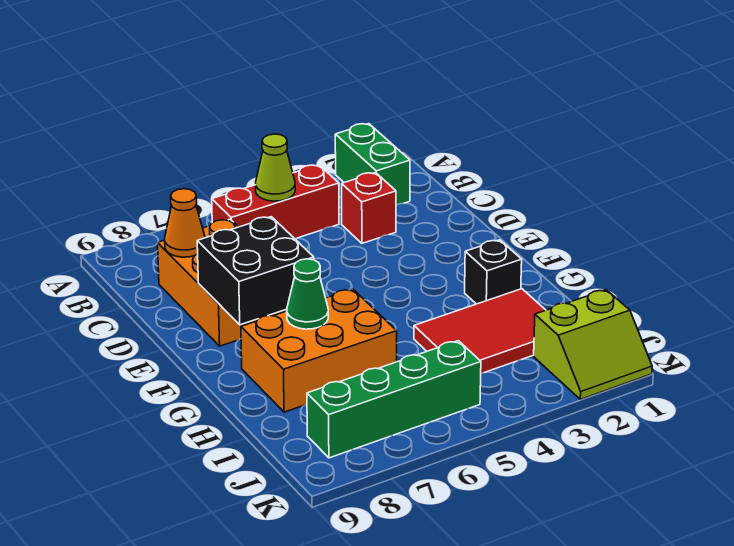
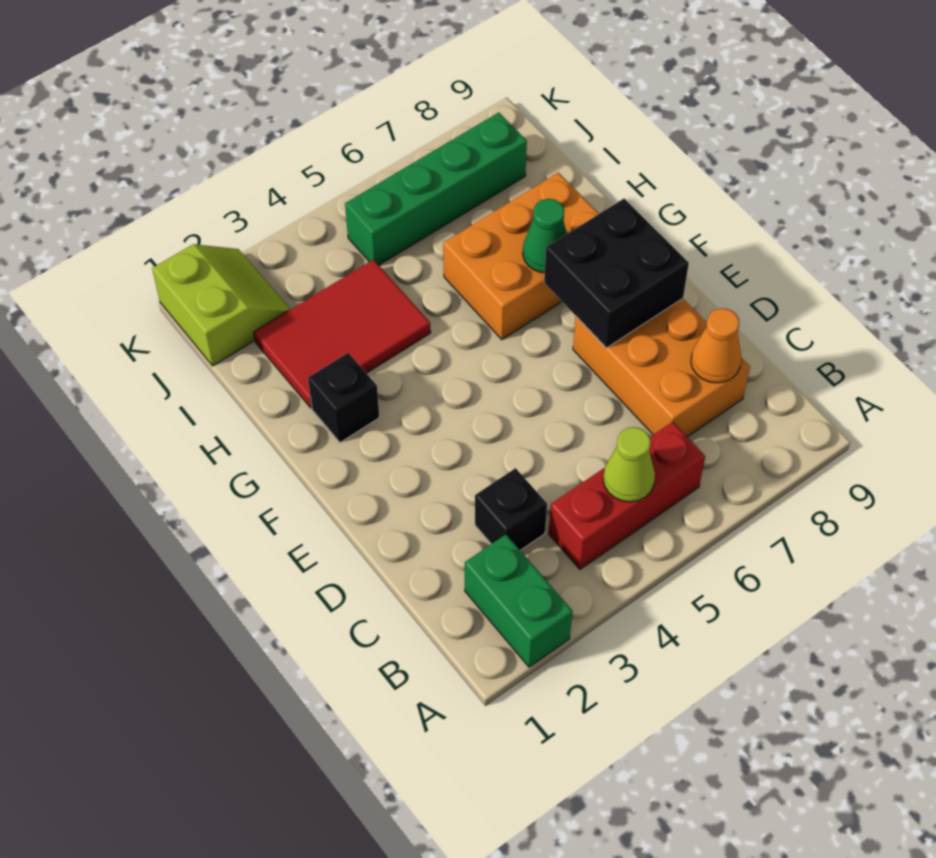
red 1x1 brick [342,173,396,243] -> black 1x1 brick [475,468,547,550]
lime 2x2 slope [534,290,652,399] -> lime 2x2 slope turned to [152,244,290,366]

